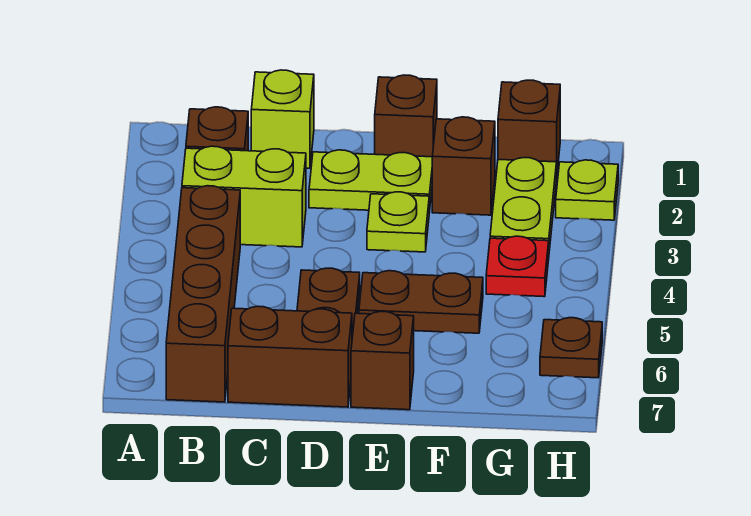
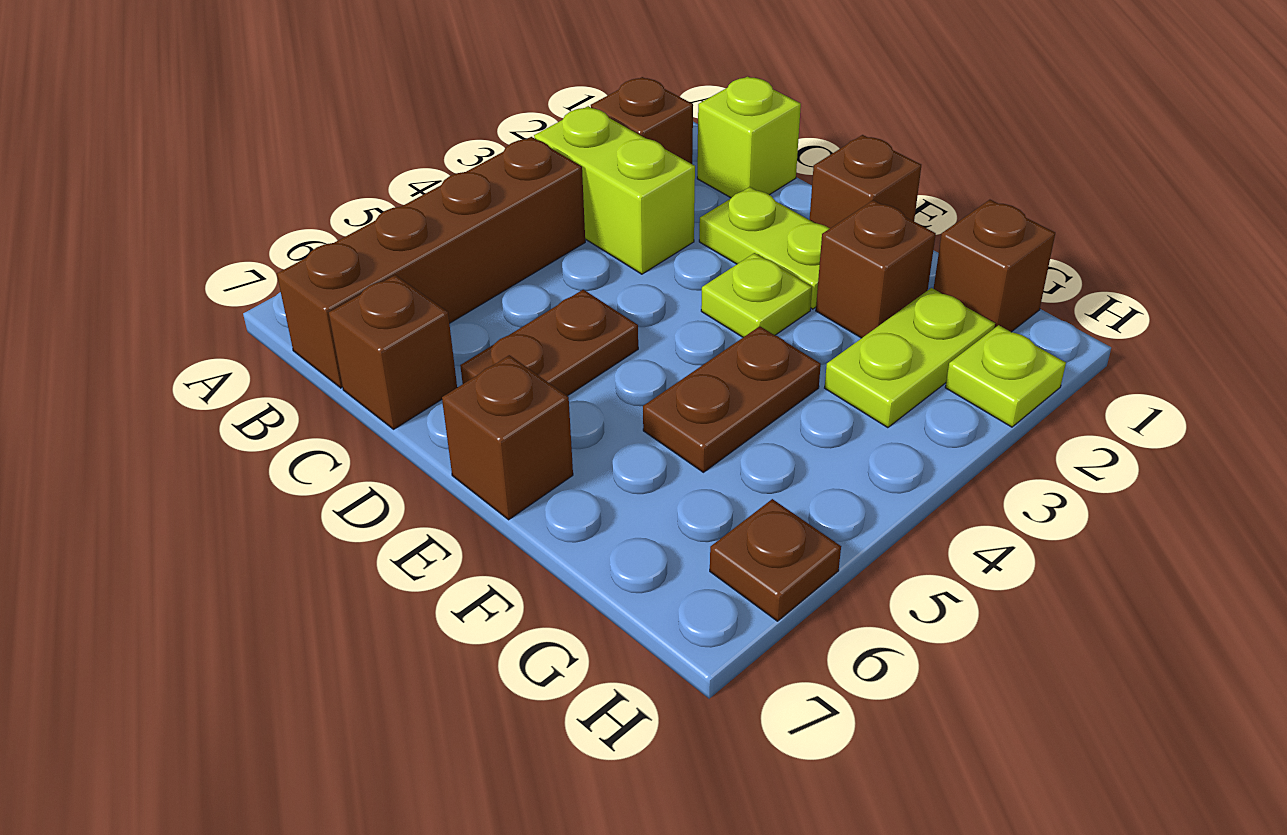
brown 1x2 brick [228,306,352,407] -> brown 1x1 brick [329,275,457,429]
brown 1x2 plate [359,271,483,333] -> brown 1x2 plate turned to [643,326,821,472]
red 1x1 plate [486,236,549,297] -> none

